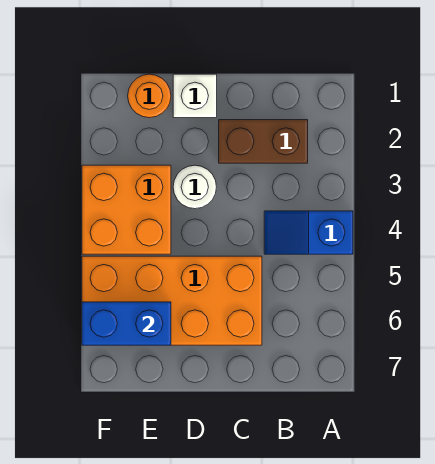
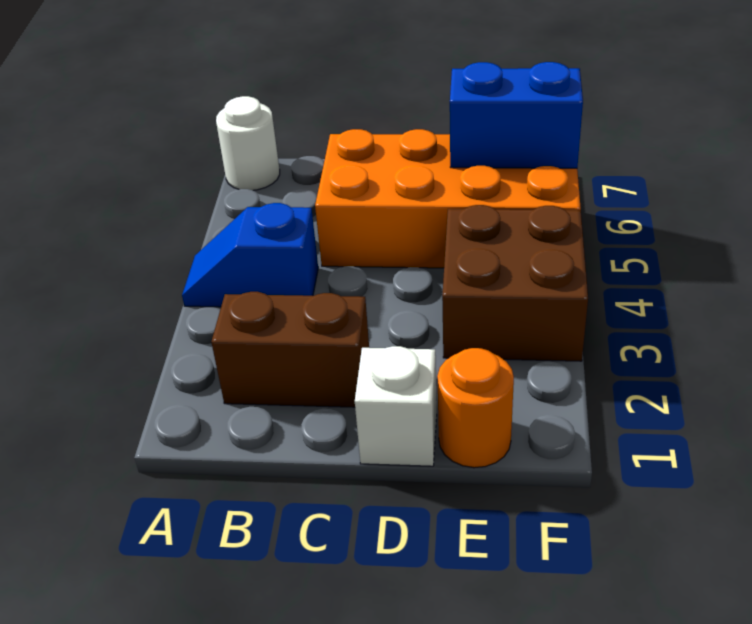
blue 1x2 slope [264,211,353,254] -> blue 1x2 slope turned to [182,203,318,307]
white 1x1 round brick [173,165,216,209] -> white 1x1 round brick moved to [216,96,280,190]
orange 2x2 brick [82,165,171,254] -> brown 2x2 brick [442,205,588,361]

